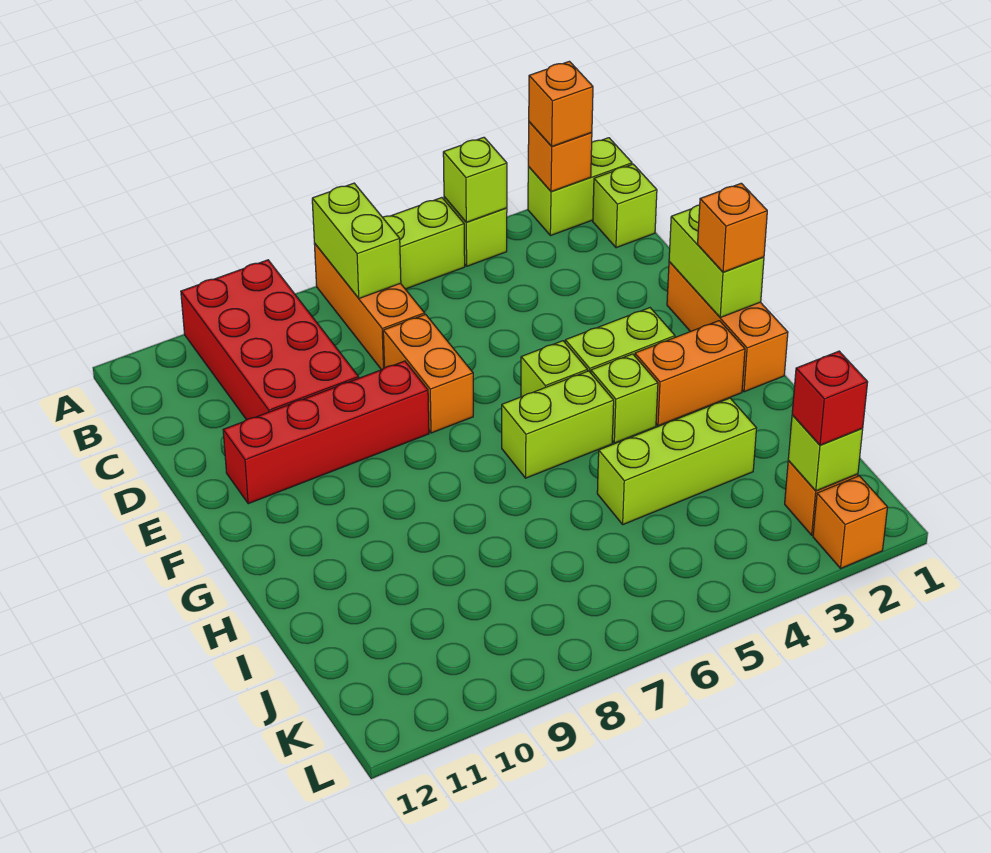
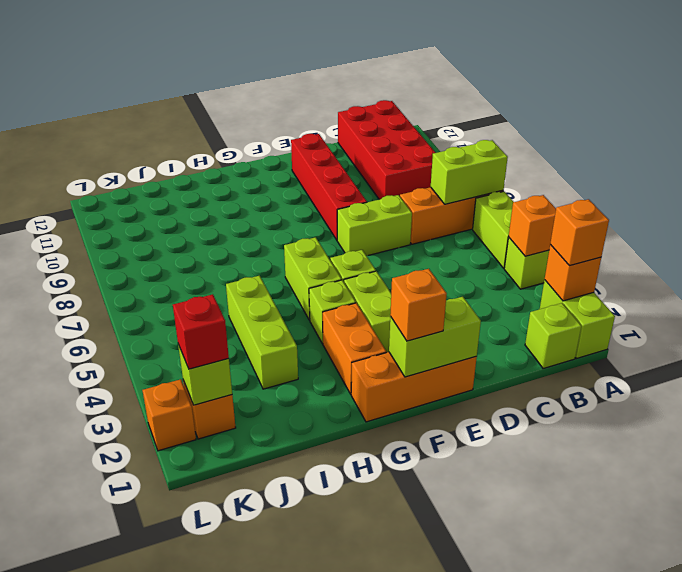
lime 1x1 brick [443,137,507,222] -> orange 1x1 brick [509,195,556,256]
red 2x4 brick [181,260,359,420] -> red 2x4 brick turned to [338,100,436,199]
orange 1x2 brick [383,314,473,433] -> lime 1x2 brick [337,195,412,256]

